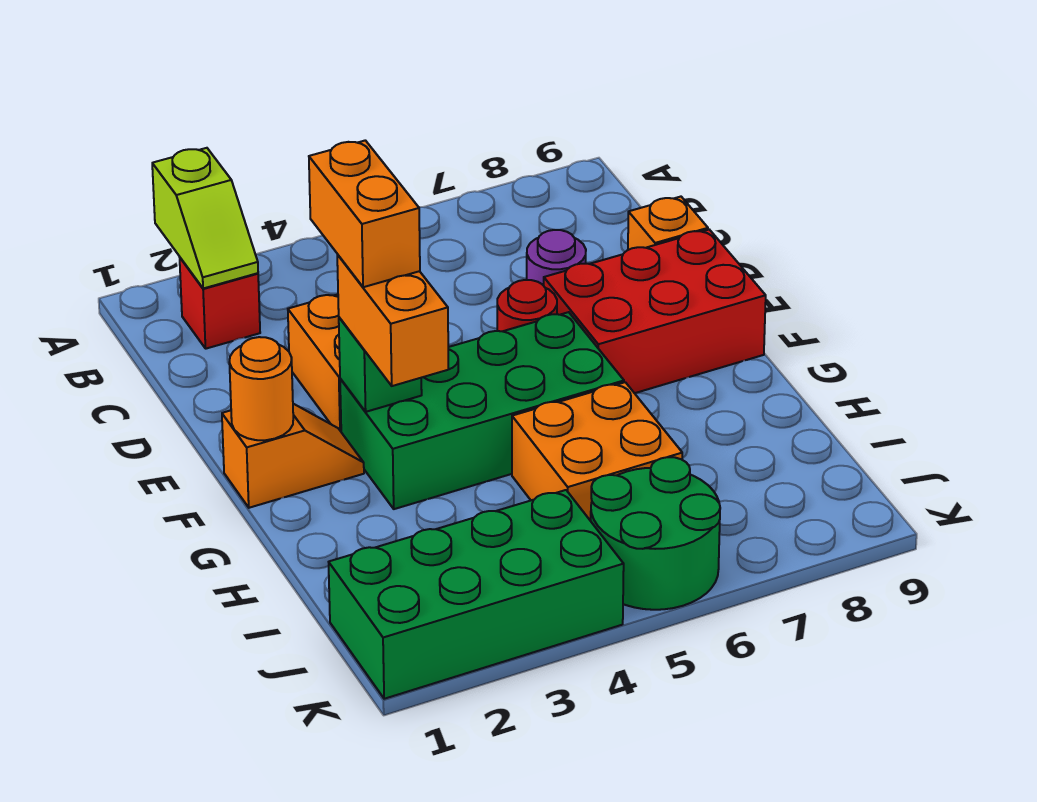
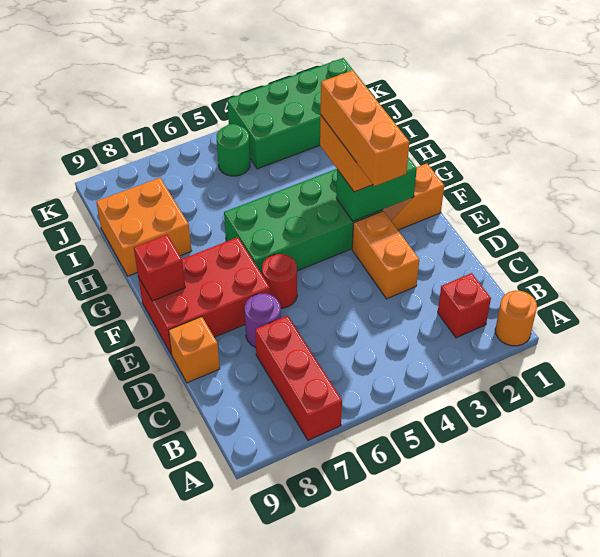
lime 1x2 slope [152,148,258,289] -> none
none -> red 1x3 brick [255,316,342,440]
orange 1x2 brick [309,140,420,287] -> orange 1x3 brick [321,70,409,186]
orange 1x1 round brick [229,337,293,440] -> orange 1x1 round brick moved to [495,291,537,346]
green 1x1 brick [339,317,422,412] -> green 1x2 brick [336,157,417,221]
none -> red 1x1 brick [134,235,185,301]
orange 2x2 brick [512,382,682,521] -> orange 2x2 brick moved to [96,178,192,276]
green 2x2 round brick [591,457,720,610] -> green 1x1 round brick [217,124,250,176]

